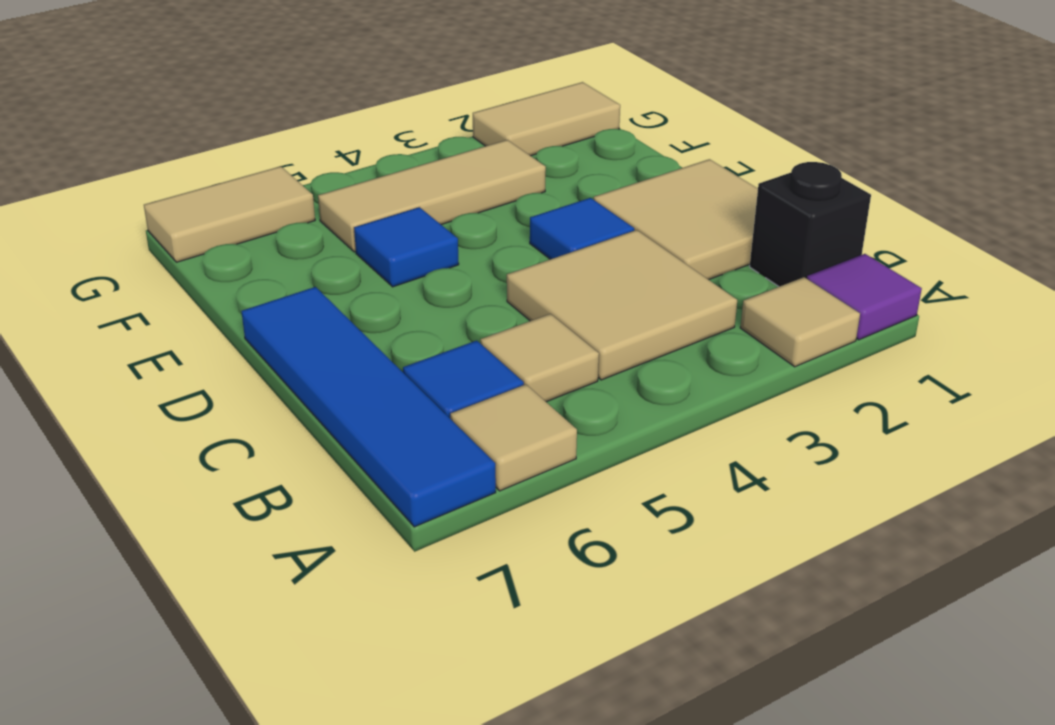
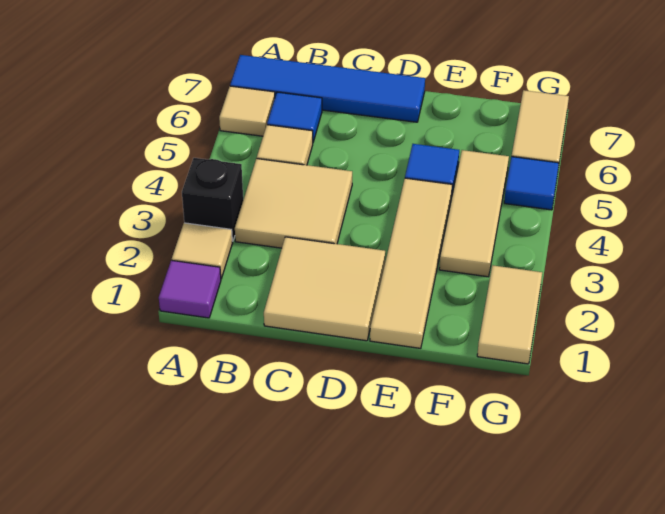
black 1x1 brick [750,162,871,287] -> black 1x1 brick moved to [182,158,243,241]
blue 1x1 tile [530,198,634,259] -> blue 1x1 tile moved to [504,157,559,210]
none -> tan 1x4 tile [370,178,452,348]

